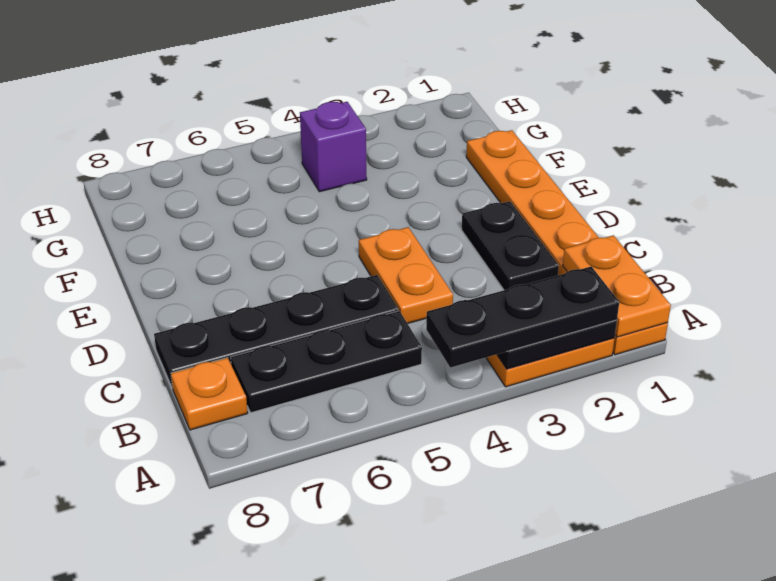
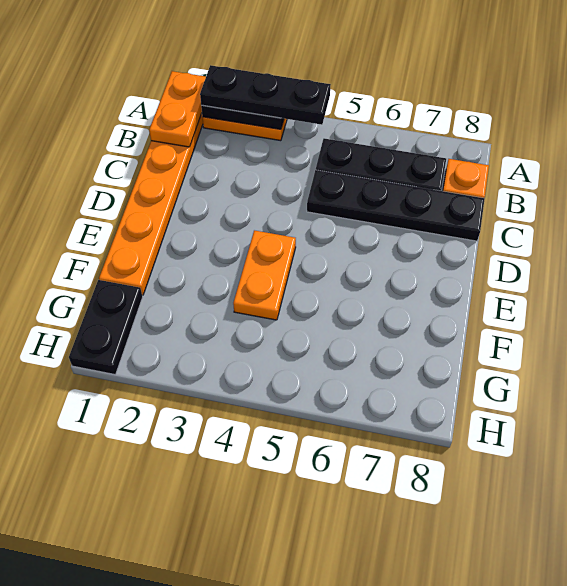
black 1x2 plate [462,201,559,290] -> black 1x2 plate moved to [69,280,143,374]
orange 1x2 plate [359,227,453,324] -> orange 1x2 plate moved to [233,230,296,320]
purple 1x1 brick [300,102,367,192] -> none

